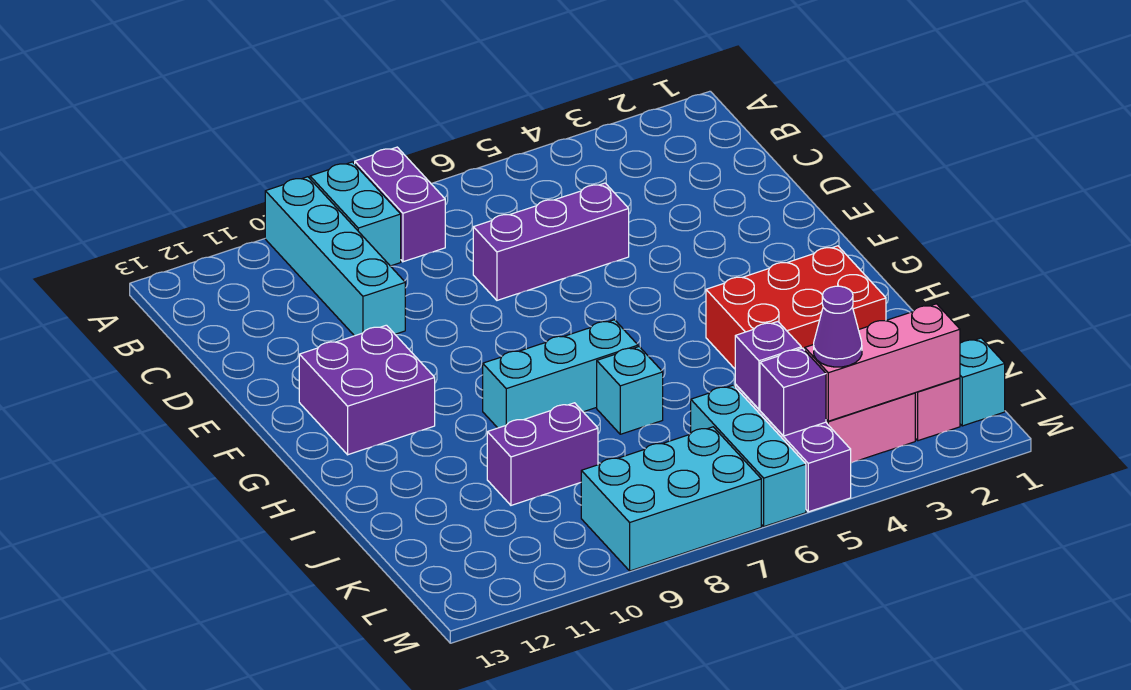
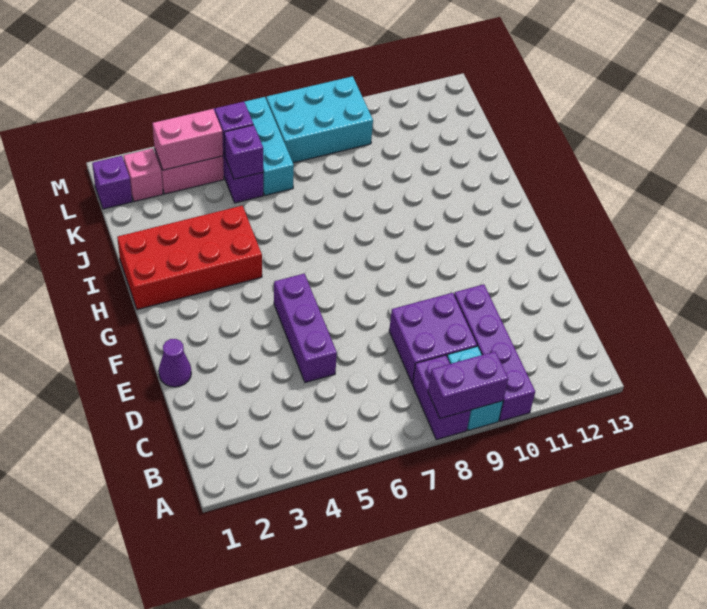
cyan 1x4 brick [265,177,405,336] -> purple 1x4 brick [454,284,535,421]
purple 1x3 brick [473,183,629,300] -> purple 1x3 brick turned to [274,274,337,383]
purple 2x2 brick [299,325,435,455] -> purple 2x2 brick moved to [389,293,477,384]
red 2x3 brick [706,246,886,369] -> red 2x4 brick [117,206,262,310]
cyan 1x3 brick [483,320,638,428] -> none
cyan 1x1 brick [597,347,663,434] -> none
purple 1x2 brick [487,403,598,505] -> purple 1x2 brick moved to [428,351,508,419]
cyan 1x1 brick [960,338,1005,426] -> purple 1x1 brick [92,156,132,209]
pink 1x3 brick [805,304,960,421] -> pink 1x2 brick [153,109,223,170]
purple 1x1 cone [814,286,862,367] -> purple 1x1 cone moved to [159,339,191,387]

